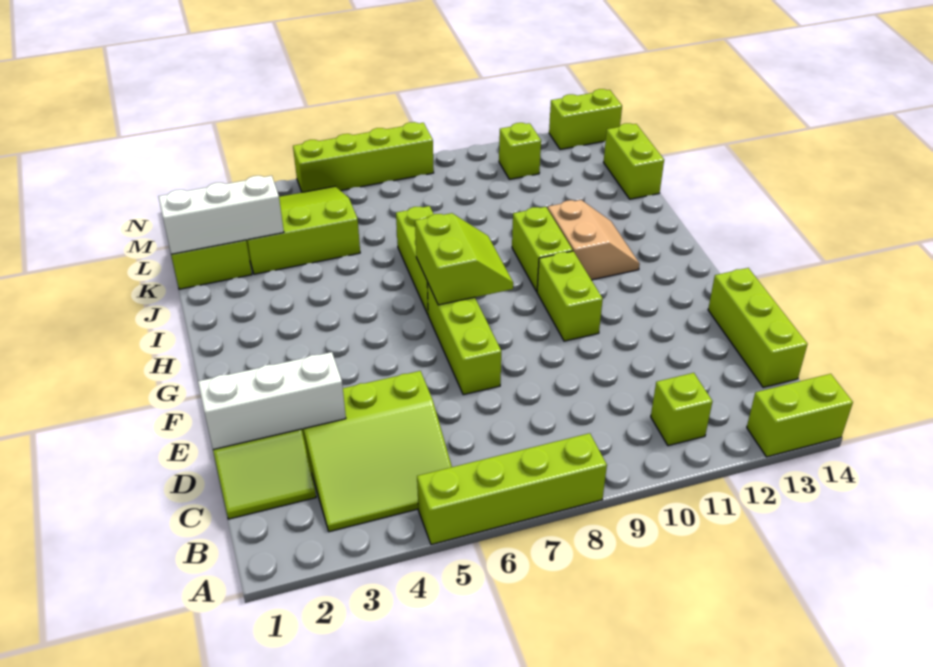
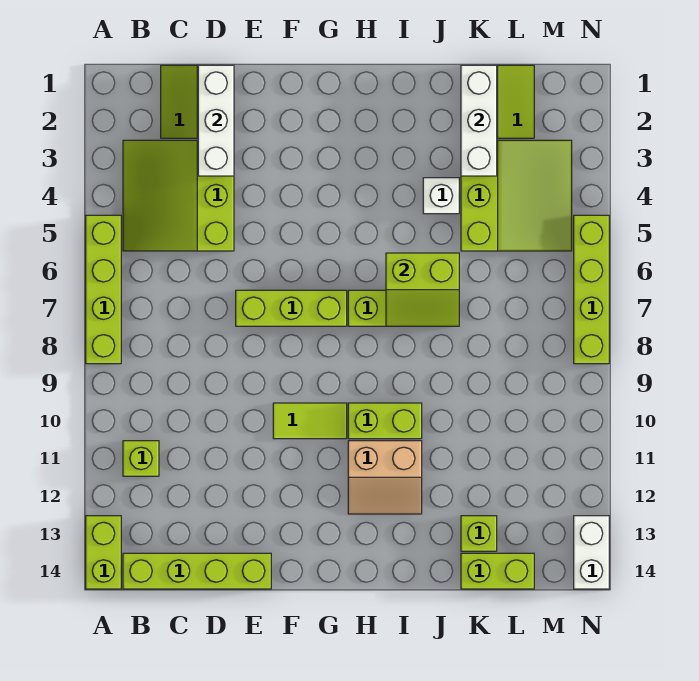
lime 1x3 brick [708,268,808,387] -> lime 1x4 brick [123,553,271,589]
lime 1x2 brick [537,251,603,341] -> lime 1x2 tile [273,403,347,439]
lime 2x2 slope [415,213,513,305] -> lime 2x2 slope moved to [386,253,459,326]
none -> white 1x1 brick [423,178,459,214]
lime 1x1 brick [499,123,541,179] -> lime 1x1 brick moved to [461,516,497,551]
lime 1x2 brick [549,89,622,150] -> white 1x2 brick [574,516,609,589]

